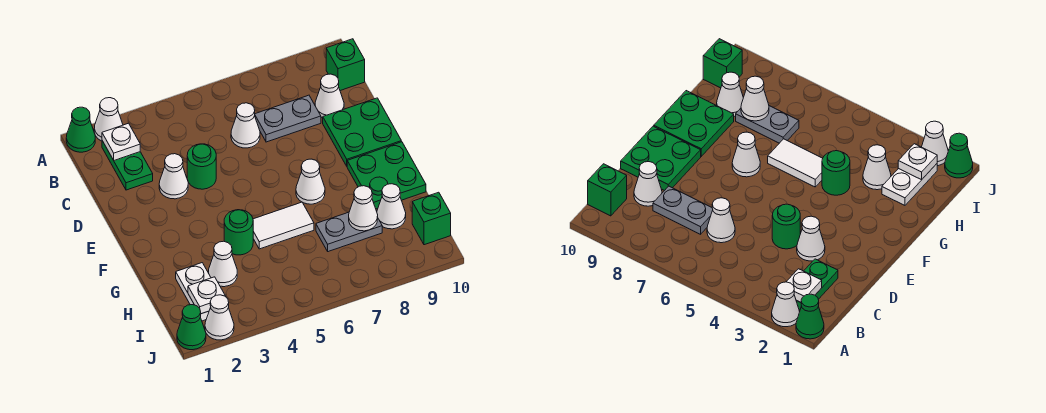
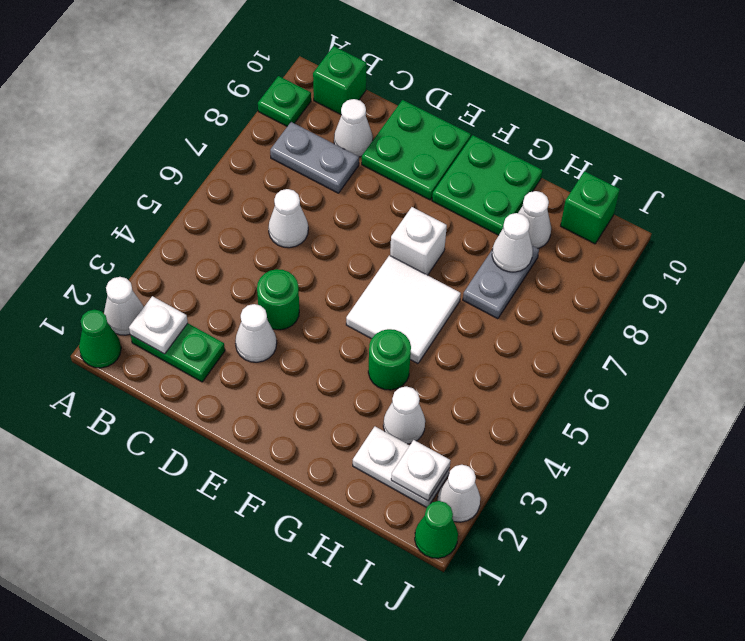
none -> green 1x1 plate [258,76,311,126]
grey 1x2 plate [255,95,321,142] -> grey 1x2 plate turned to [270,122,359,193]
white 1x1 cone [296,159,325,204] -> white 1x1 brick [390,207,447,275]
white 1x2 tile [253,202,314,249] -> white 2x2 tile [346,255,461,363]

